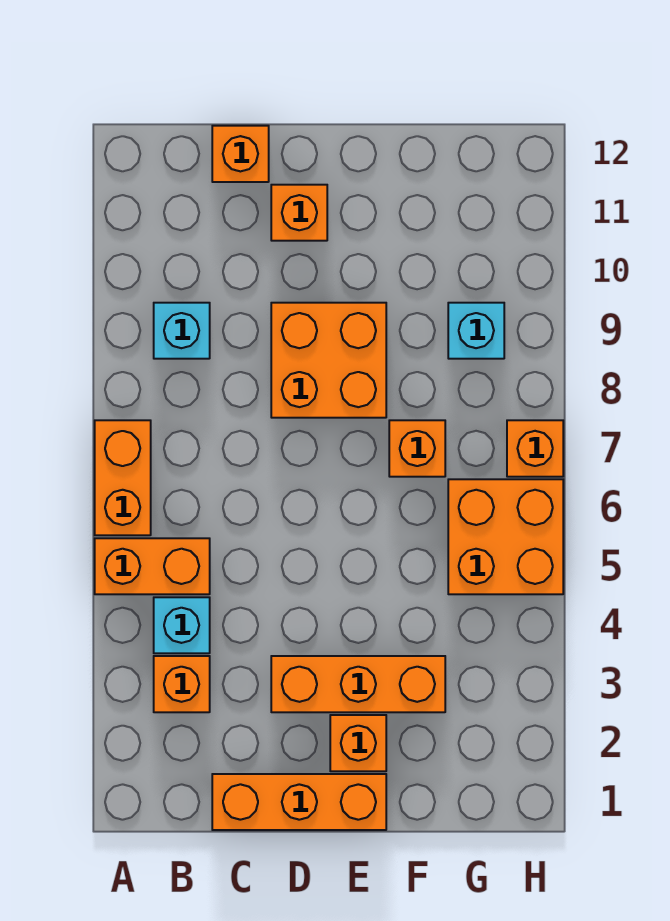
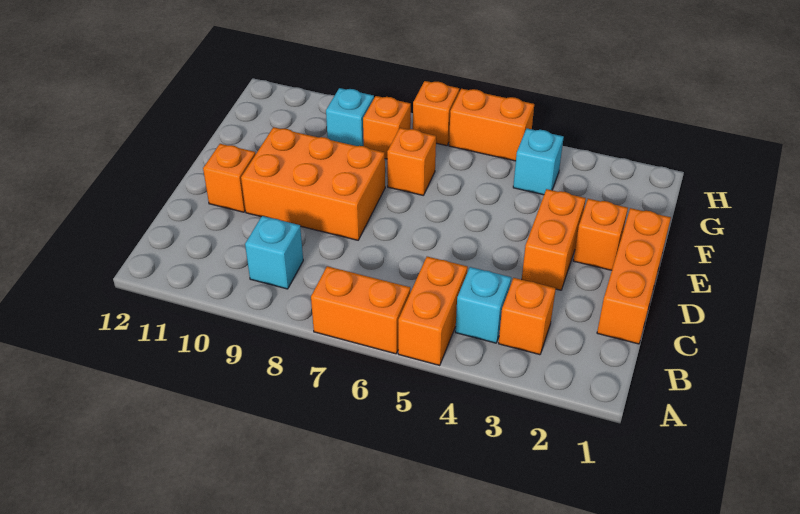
orange 1x1 brick [212,126,269,182] -> orange 1x1 brick moved to [363,96,411,159]
orange 1x3 brick [271,656,445,712] -> orange 1x2 brick [522,189,586,290]
orange 2x2 brick [271,303,386,418] -> orange 2x3 brick [241,127,385,240]
none -> cyan 1x1 brick [513,129,564,195]
orange 2x2 brick [448,479,563,594] -> orange 1x2 brick [449,89,534,161]

